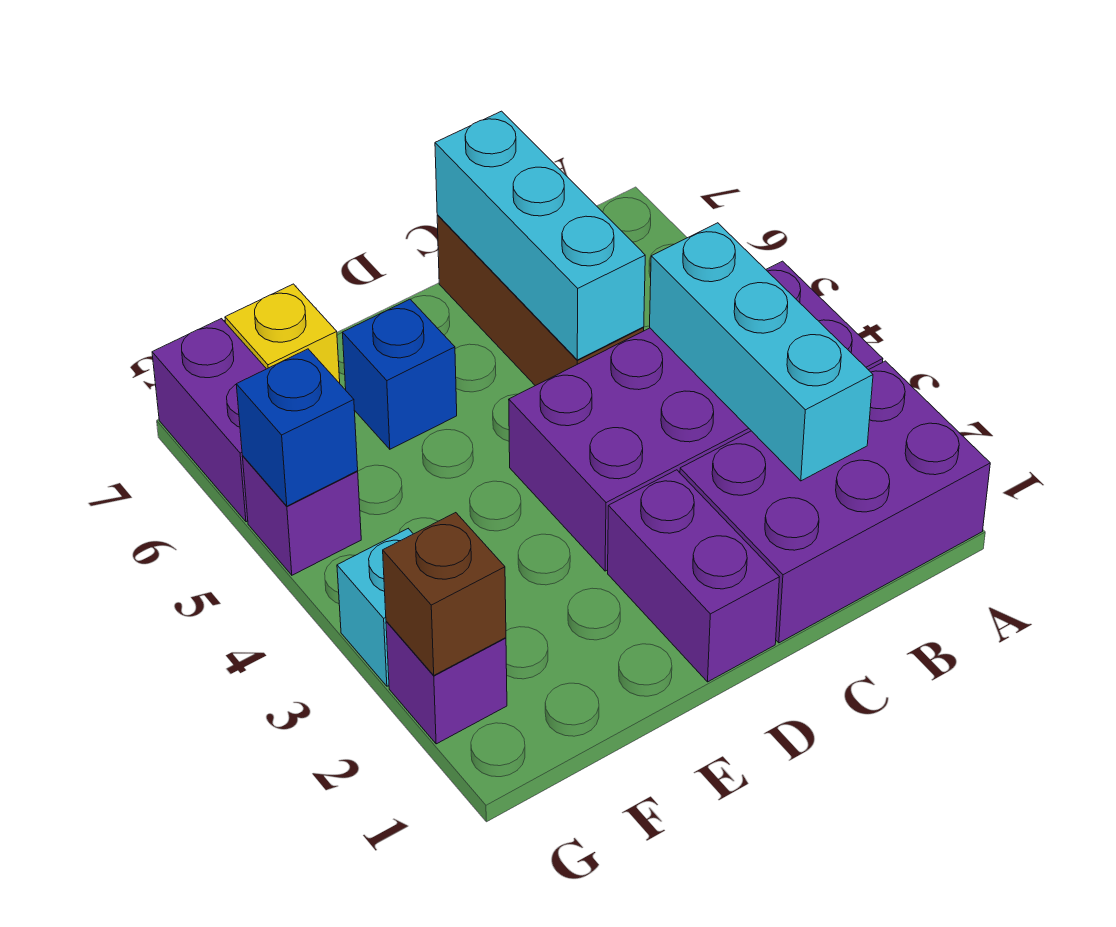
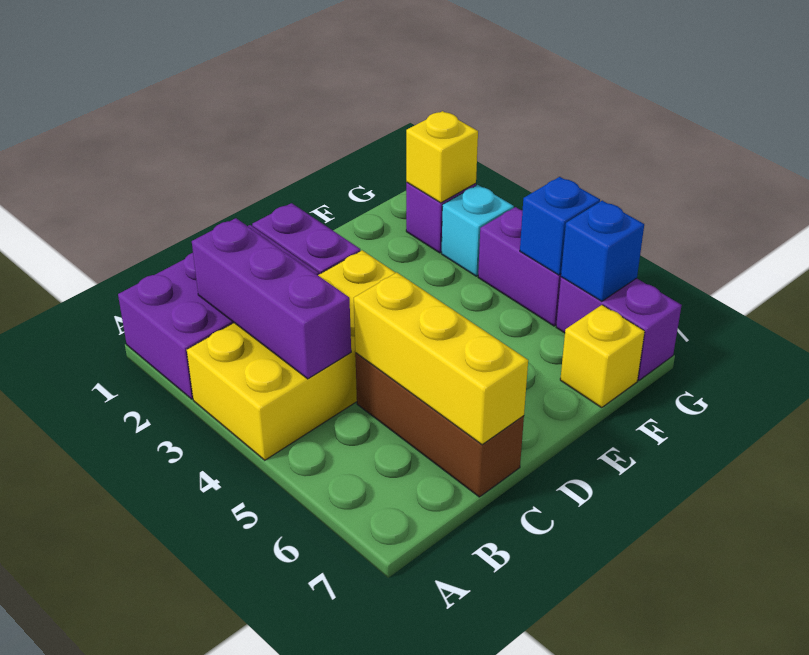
purple 2x4 brick [509,261,883,571] -> yellow 2x4 brick [187,250,396,460]
cyan 1x3 brick [650,223,873,481] -> purple 1x3 brick [192,218,351,379]
cyan 1x3 brick [435,111,645,360] -> yellow 1x3 brick [354,272,528,445]
blue 1x1 brick [342,299,457,449] -> blue 1x1 brick moved to [561,201,644,301]
brown 1x1 brick [383,513,506,675] -> yellow 1x1 brick [406,111,478,203]
purple 1x1 brick [242,456,361,575] -> purple 1x2 brick [478,207,561,326]

